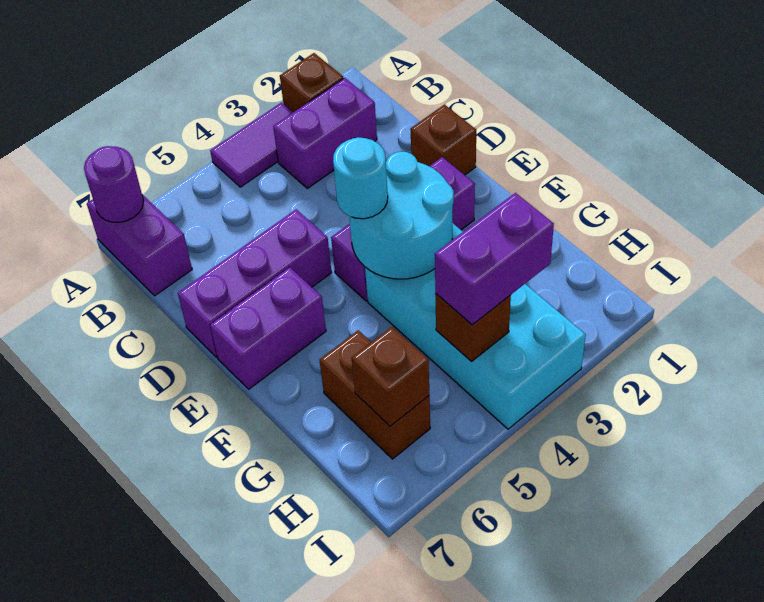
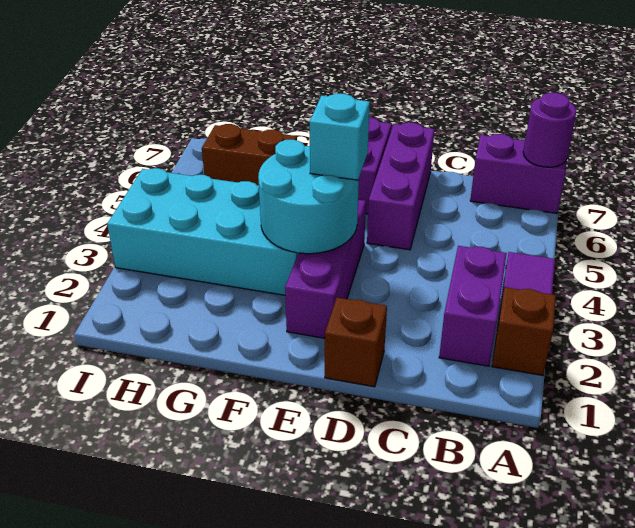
cyan 1x1 round brick [333,137,388,219] -> cyan 1x1 brick [310,94,370,180]
purple 1x2 brick [435,193,554,325] -> none
brown 1x1 brick [435,294,511,362] -> none
brown 1x1 brick [352,327,429,426] -> none

